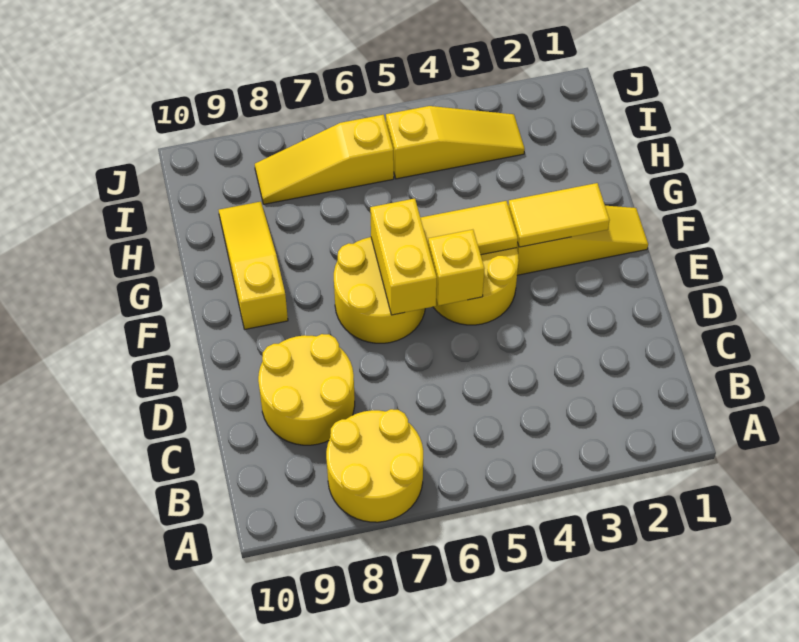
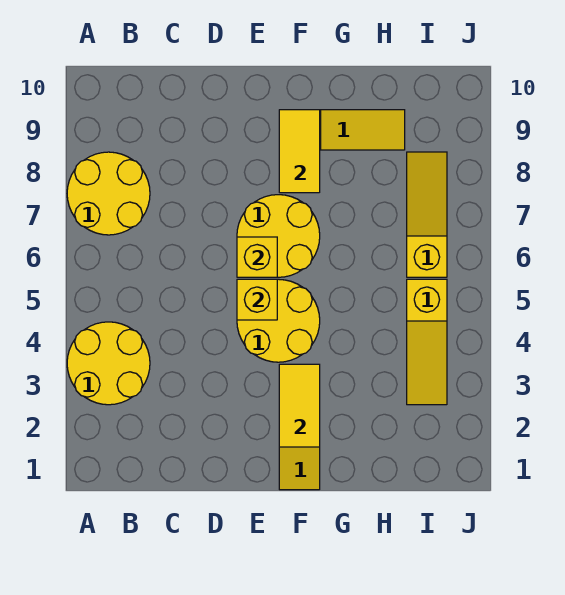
yellow 2x2 round brick [258,334,355,445] -> yellow 2x2 round brick moved to [67,322,150,405]
yellow 1x2 brick [370,199,437,315] -> yellow 1x1 brick [237,237,277,277]
yellow 1x2 tile [420,201,518,255] -> yellow 1x2 tile moved to [279,110,320,193]

